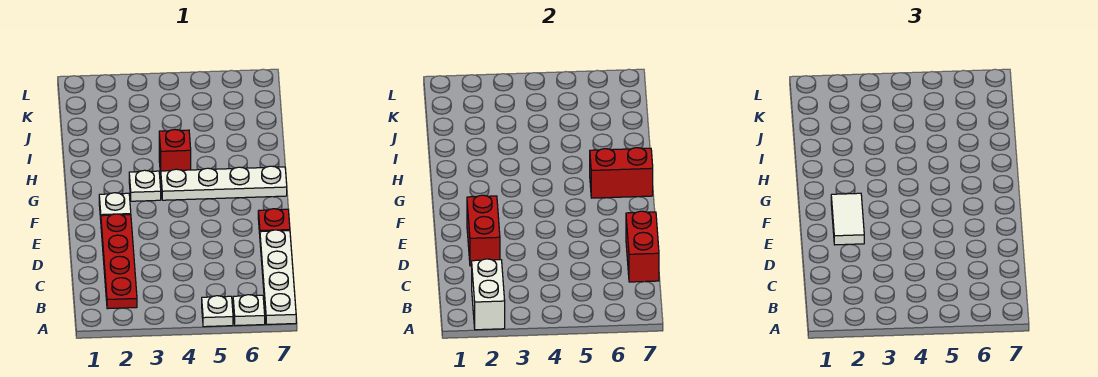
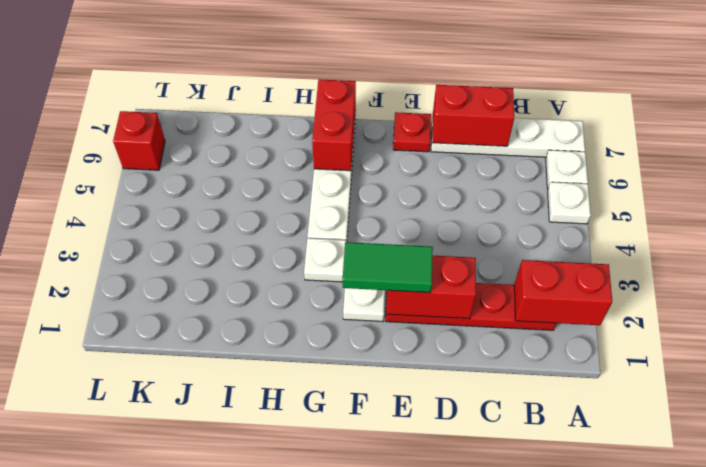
white 1x2 brick [472,259,505,330] -> red 1x2 brick [514,260,612,325]
white 1x2 tile [831,193,864,245] -> green 1x2 tile [343,242,433,293]
red 1x1 brick [159,129,191,176] -> red 1x1 brick moved to [113,111,165,170]

